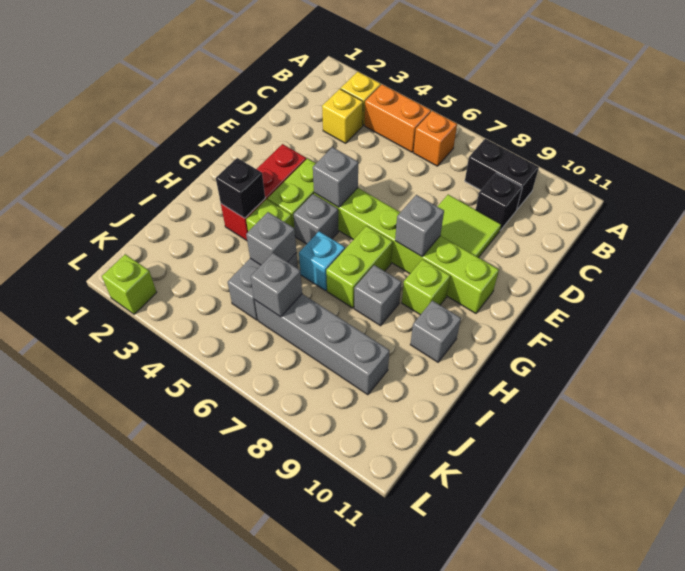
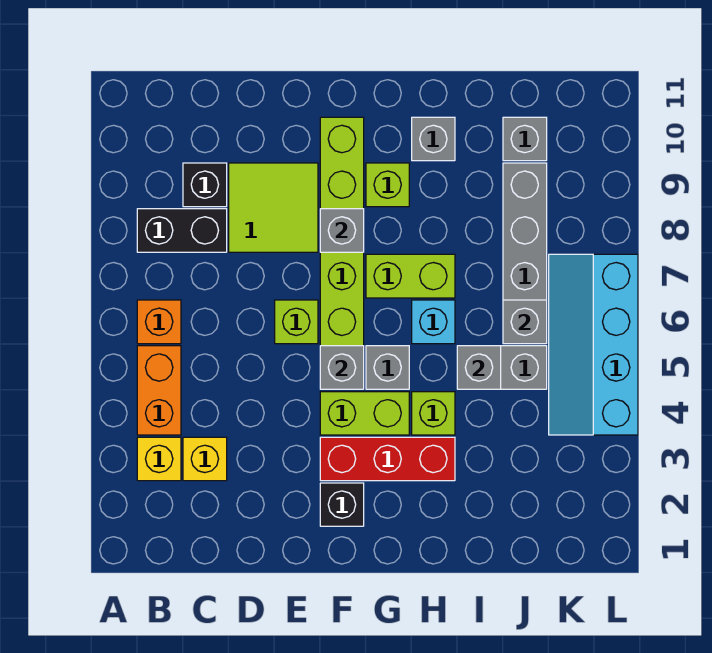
black 1x2 brick [465,139,539,209] -> black 1x2 brick turned to [137,209,227,252]
black 1x1 brick [216,158,265,218] -> black 1x1 brick moved to [320,483,364,526]
grey 1x1 brick [354,265,401,326] -> grey 1x1 brick moved to [503,117,547,161]
none -> cyan 2x4 slope [549,254,638,435]
lime 1x1 brick [102,254,157,314] -> lime 1x1 brick moved to [275,300,318,344]

